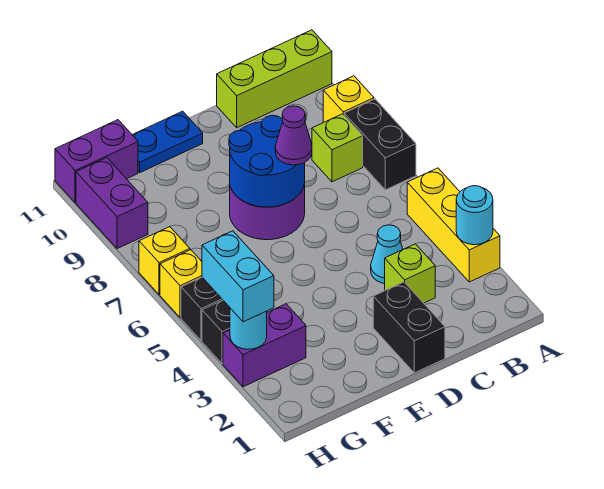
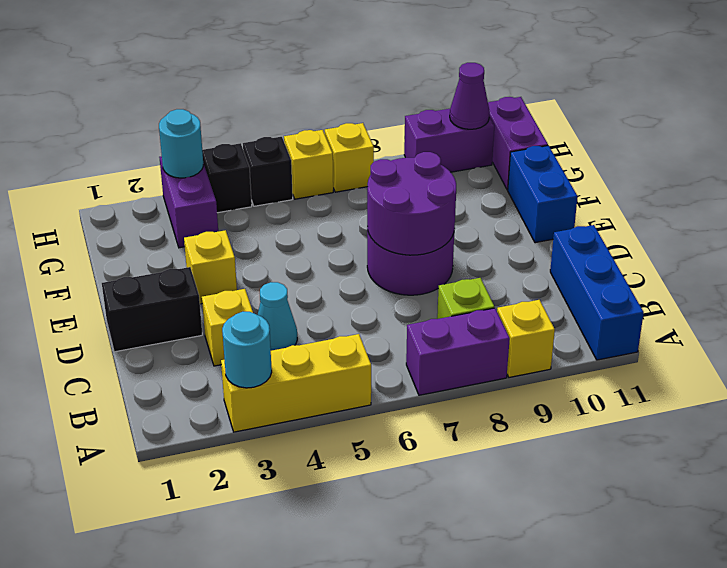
black 1x2 brick [344,99,416,190] -> purple 1x2 brick [406,308,510,395]
lime 1x3 brick [217,30,332,128] -> blue 1x3 brick [550,225,644,360]
lime 1x1 brick [385,244,435,303] -> yellow 1x1 brick [202,289,253,366]
blue 2x2 round brick [229,115,305,207] -> purple 2x2 round brick [367,152,456,255]
purple 1x1 cone [275,106,312,165] -> purple 1x1 cone moved to [450,63,490,129]
none -> yellow 1x1 brick [184,230,237,304]
blue 1x2 plate [132,111,203,172] -> blue 1x2 brick [508,146,578,243]
cyan 1x2 brick [202,231,274,322] -> none

